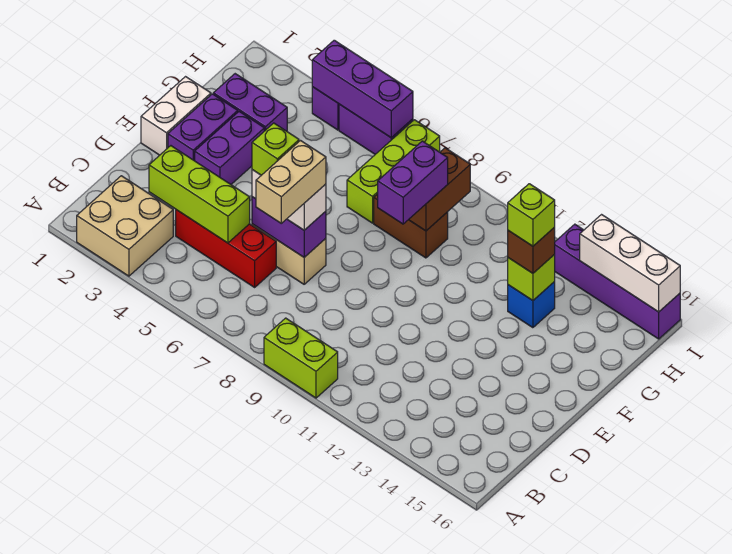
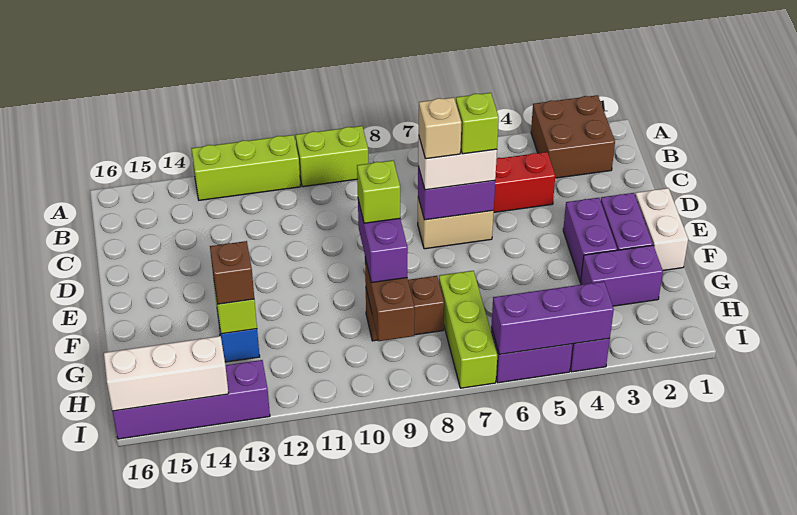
tan 2x2 brick [77,176,173,276] -> brown 2x2 brick [531,95,615,178]
lime 1x3 brick [149,146,250,243] -> lime 1x3 brick moved to [191,135,300,200]
tan 1x2 brick [256,141,326,223] -> tan 1x1 brick [419,97,461,159]
lime 1x1 brick [508,184,555,246] -> lime 1x1 brick moved to [357,160,400,223]

